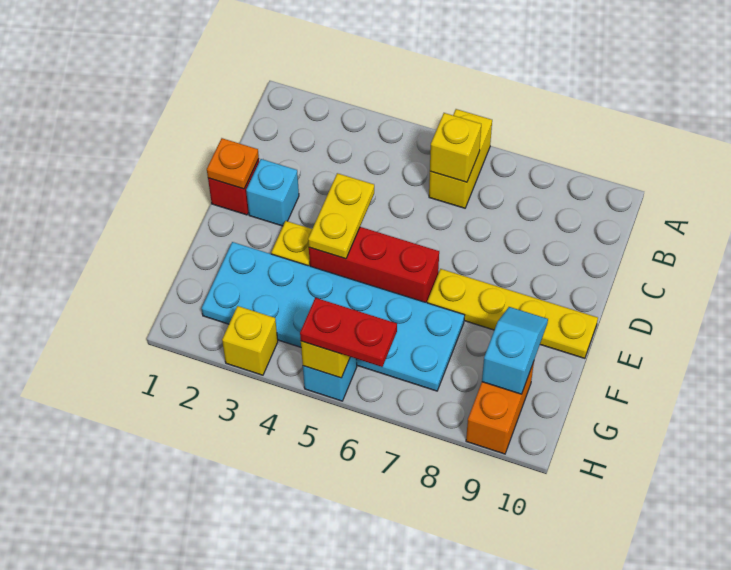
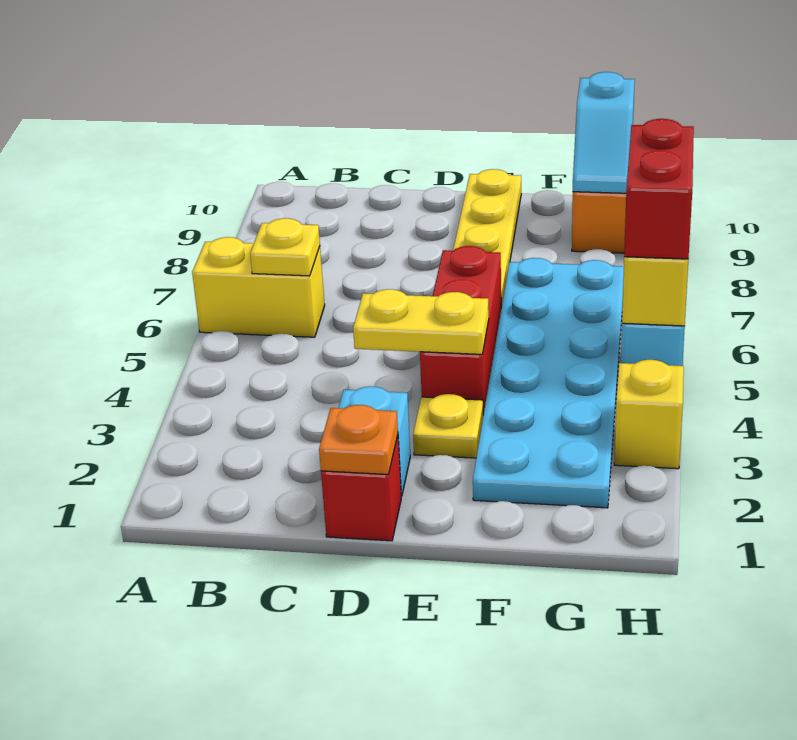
yellow 1x1 brick [430,113,481,182] -> yellow 1x1 plate [250,218,320,276]
cyan 1x2 slope [482,307,548,394] -> cyan 1x2 slope turned to [573,72,635,193]
red 1x2 plate [300,298,397,367] -> red 1x2 brick [624,119,694,259]

